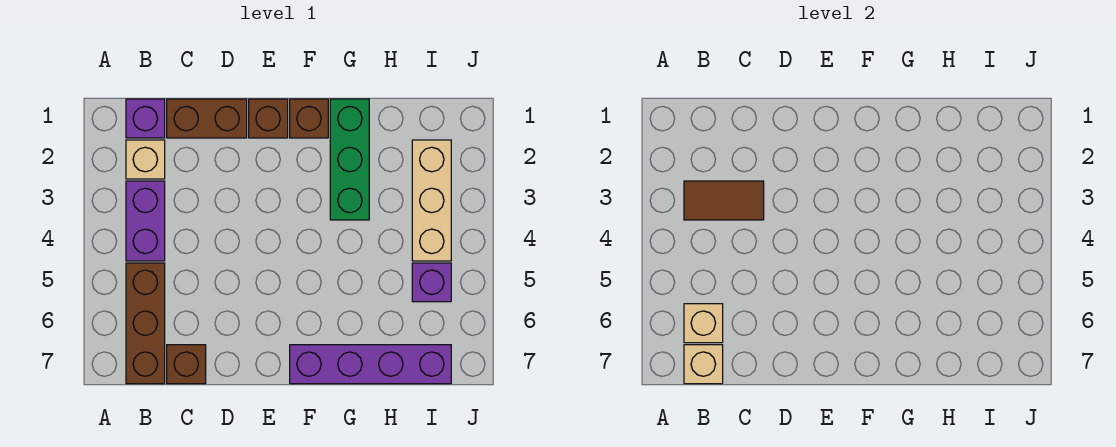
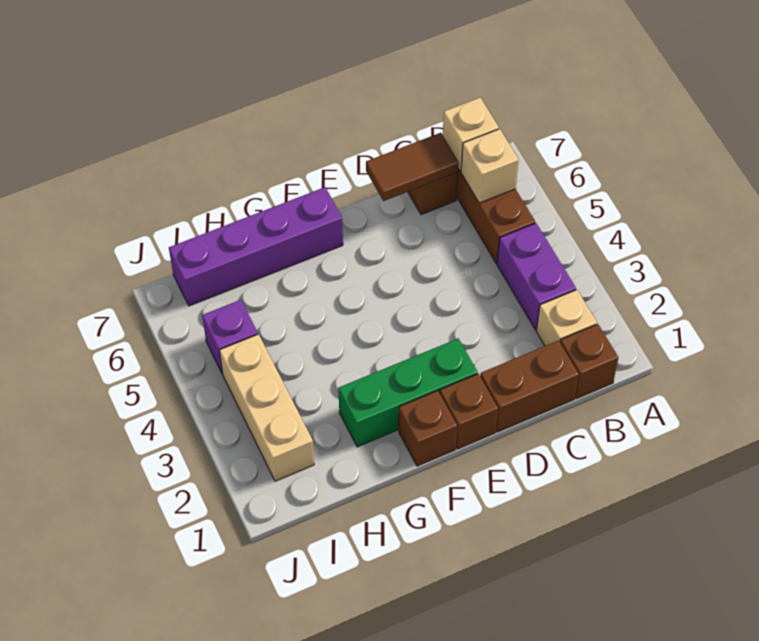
purple 1x1 brick [126,99,165,138] -> brown 1x1 brick [560,324,618,399]
brown 1x2 tile [684,181,764,220] -> brown 1x2 tile moved to [366,133,459,201]
green 1x3 brick [330,99,369,220] -> green 1x3 brick turned to [338,338,478,447]

